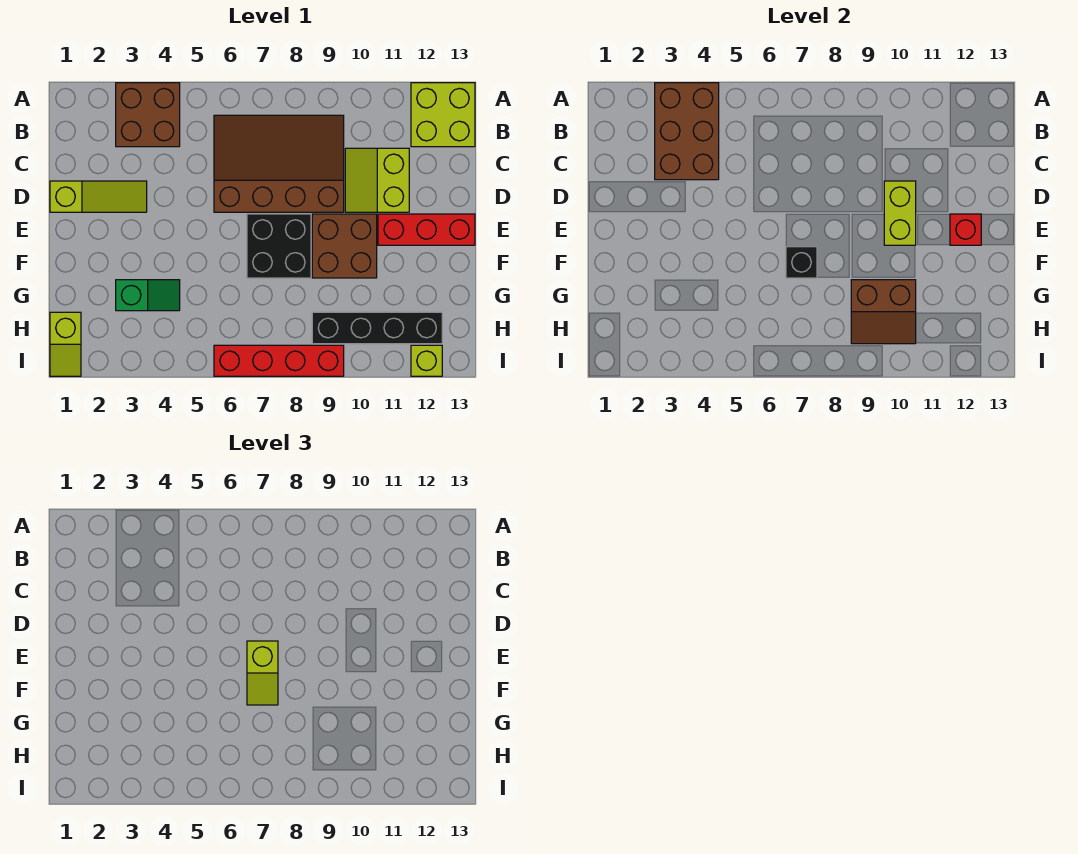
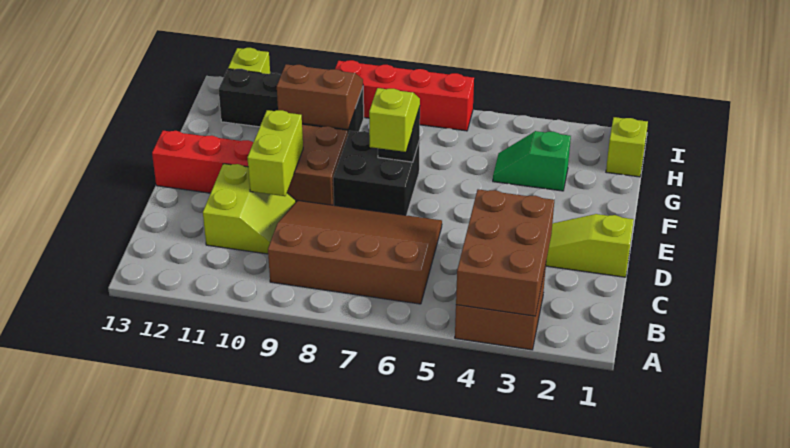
lime 2x2 brick [411,83,475,147] -> none
brown 3x4 slope [214,115,344,212] -> brown 3x4 slope turned to [268,200,442,304]
red 1x1 brick [950,214,981,245] -> none

